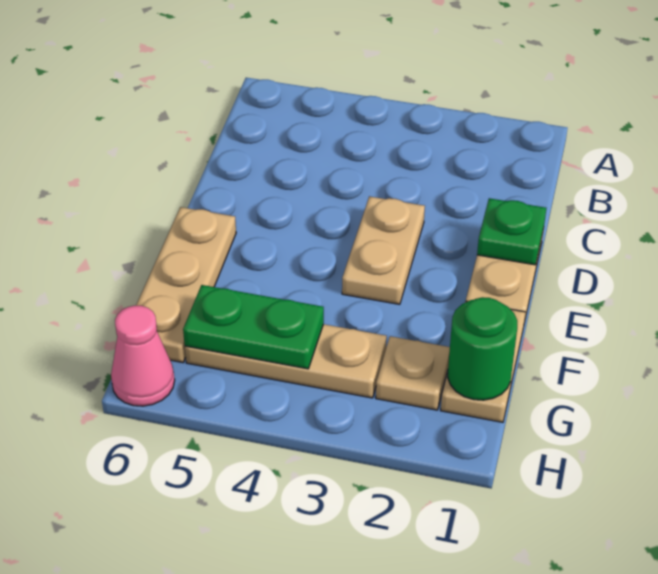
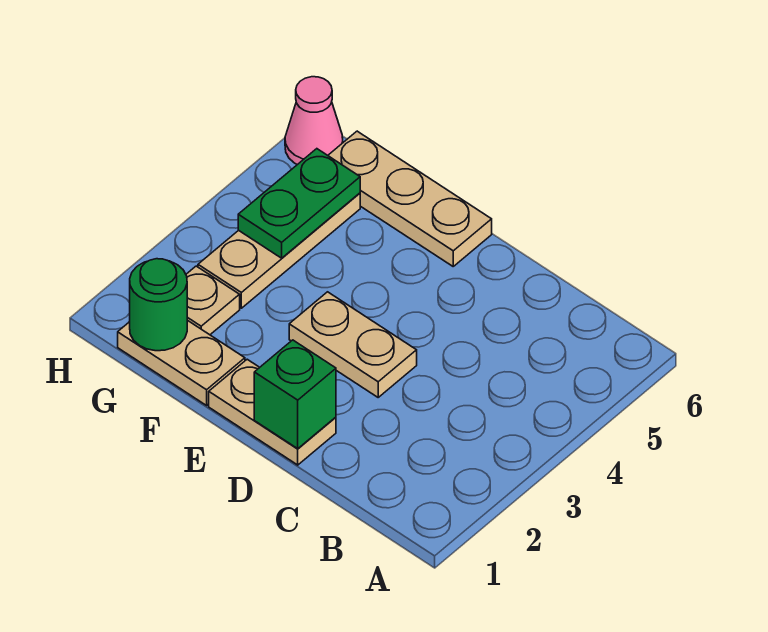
green 1x1 plate [477,198,546,265] -> green 1x1 brick [254,340,336,449]

